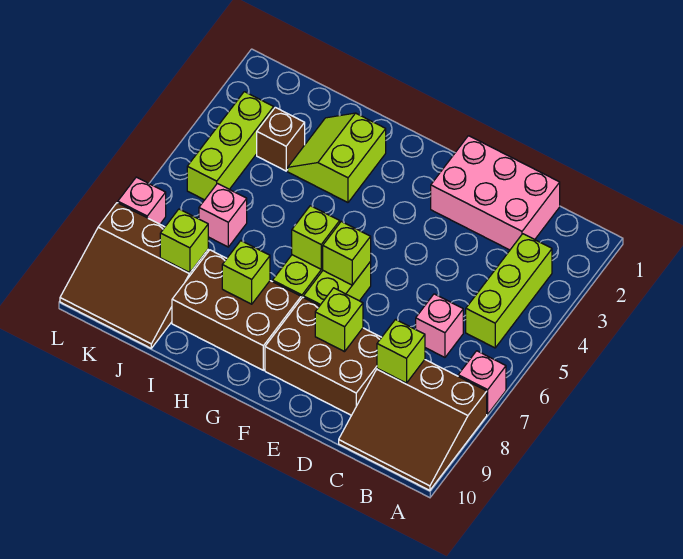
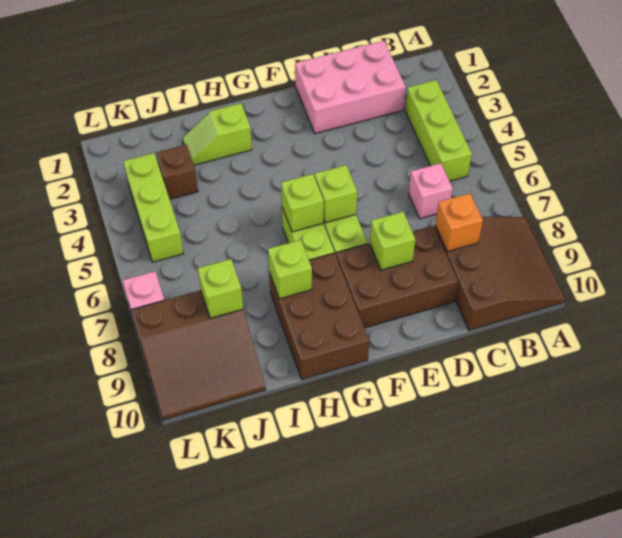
pink 1x1 brick [458,351,506,414] -> none
brown 3x3 slope [339,360,487,490] -> brown 3x3 slope turned to [435,217,565,330]
lime 1x1 brick [377,320,425,383] -> orange 1x1 brick [435,193,483,252]
brown 2x3 brick [172,250,301,370] -> brown 2x3 brick turned to [269,253,369,379]
lime 2x2 slope [288,113,386,202] -> lime 1x2 slope [182,103,252,165]
pink 1x1 brick [199,184,247,247] -> none

